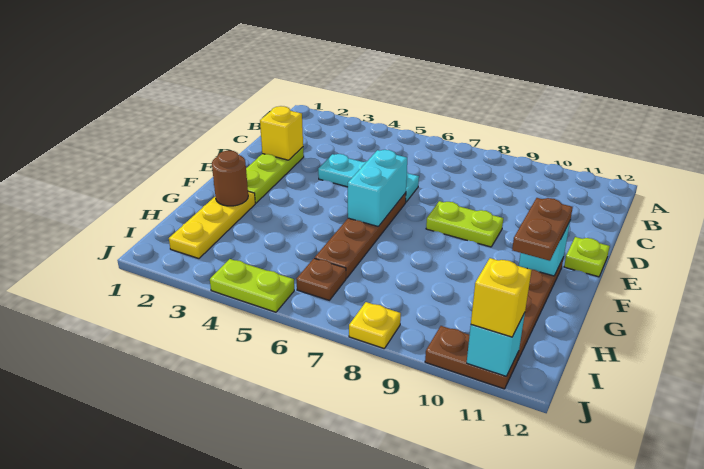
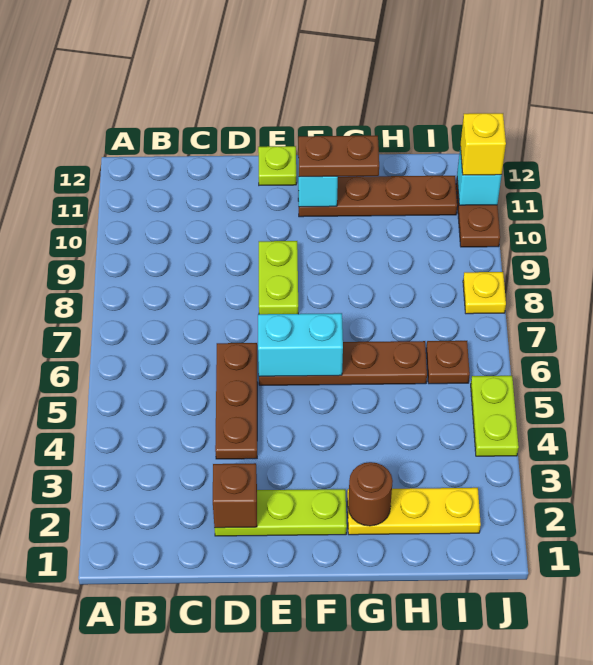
yellow 1x1 brick [260,106,303,160] -> brown 1x1 brick [213,463,257,528]
cyan 1x3 plate [318,154,419,202] -> brown 1x3 plate [215,343,257,459]

